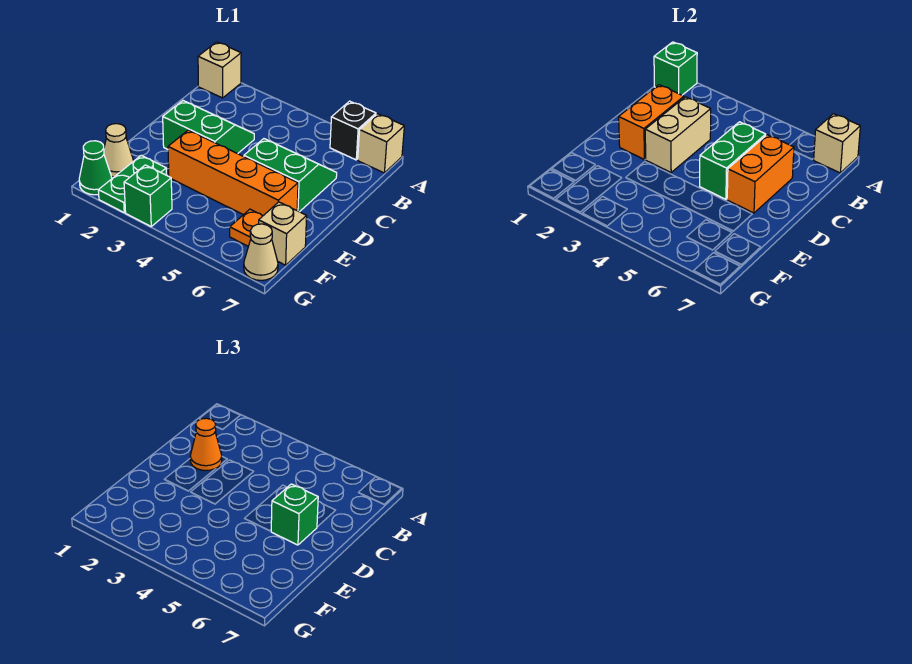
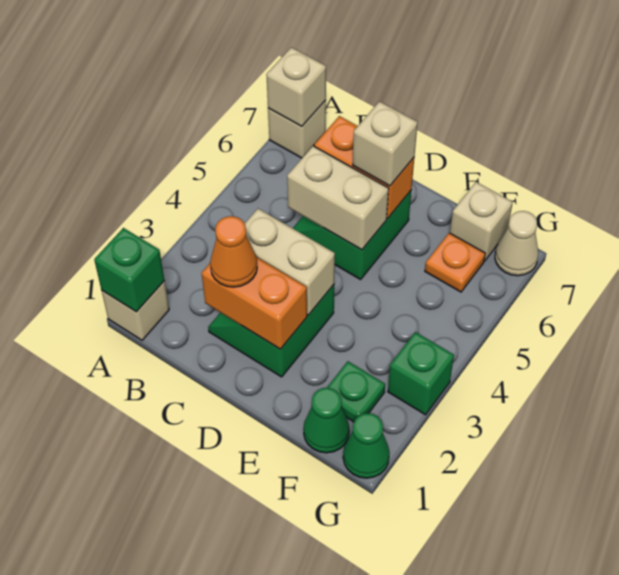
black 1x1 brick [330,101,376,160] -> none
green 1x2 brick [700,122,766,199] -> tan 1x2 brick [287,146,389,250]
green 1x1 brick [271,484,318,545] -> tan 1x1 brick [353,102,418,186]
orange 1x4 brick [168,130,298,216] -> none
tan 1x1 cone [104,124,133,177] -> green 1x1 cone [303,388,349,453]
green 1x2 plate [98,155,166,212] -> green 1x1 plate [327,361,385,422]

